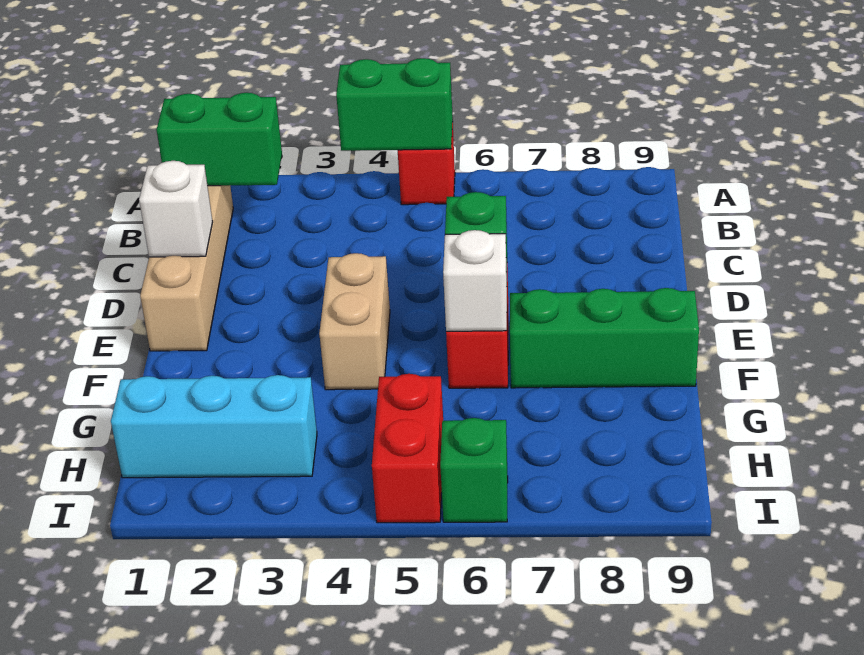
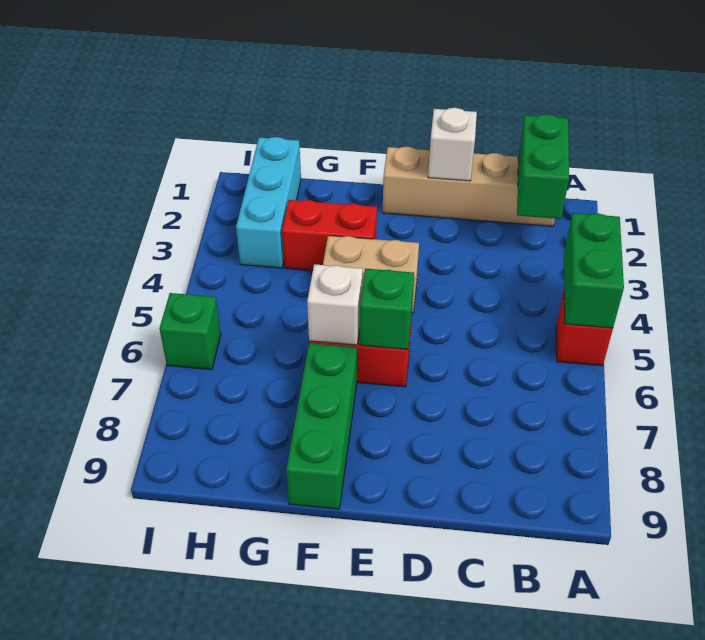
red 1x2 brick [372,374,443,523] -> red 1x2 brick moved to [282,200,377,271]

